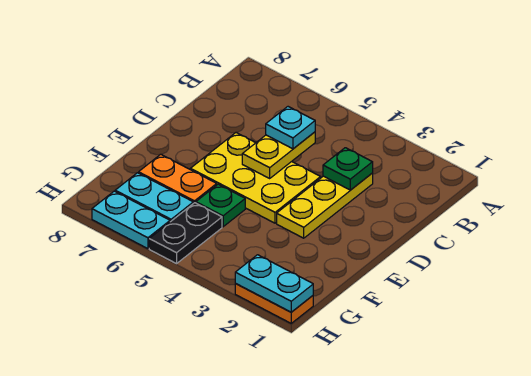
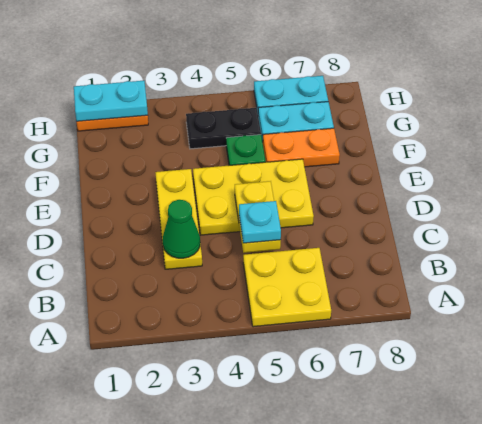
none -> yellow 2x2 plate [243,248,331,327]
green 1x1 plate [323,148,373,190] -> green 1x1 cone [163,200,200,258]
black 1x2 plate [149,203,222,264] -> black 1x2 plate turned to [186,108,261,149]

